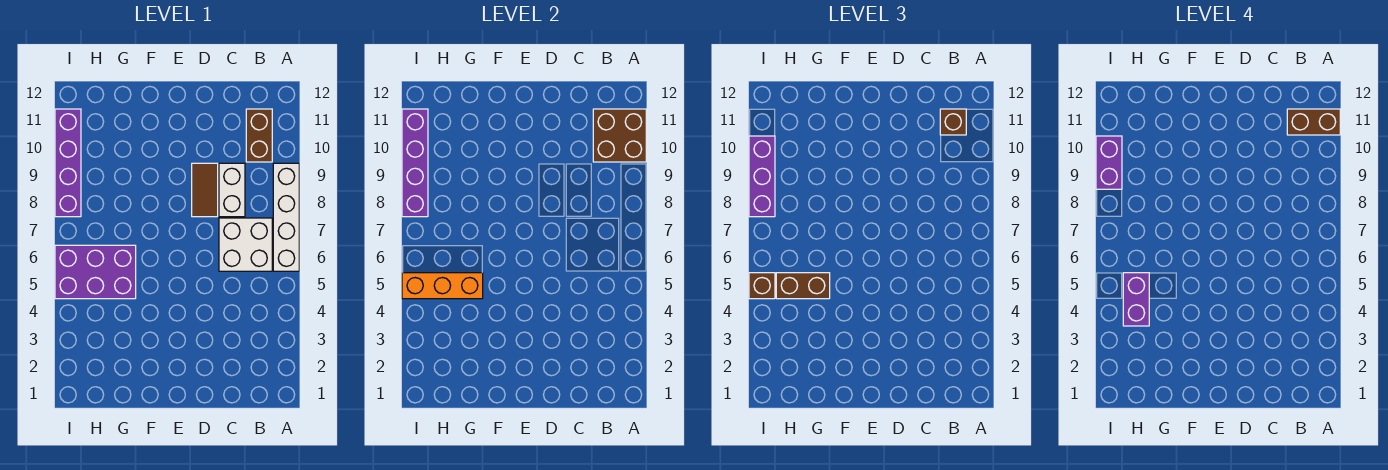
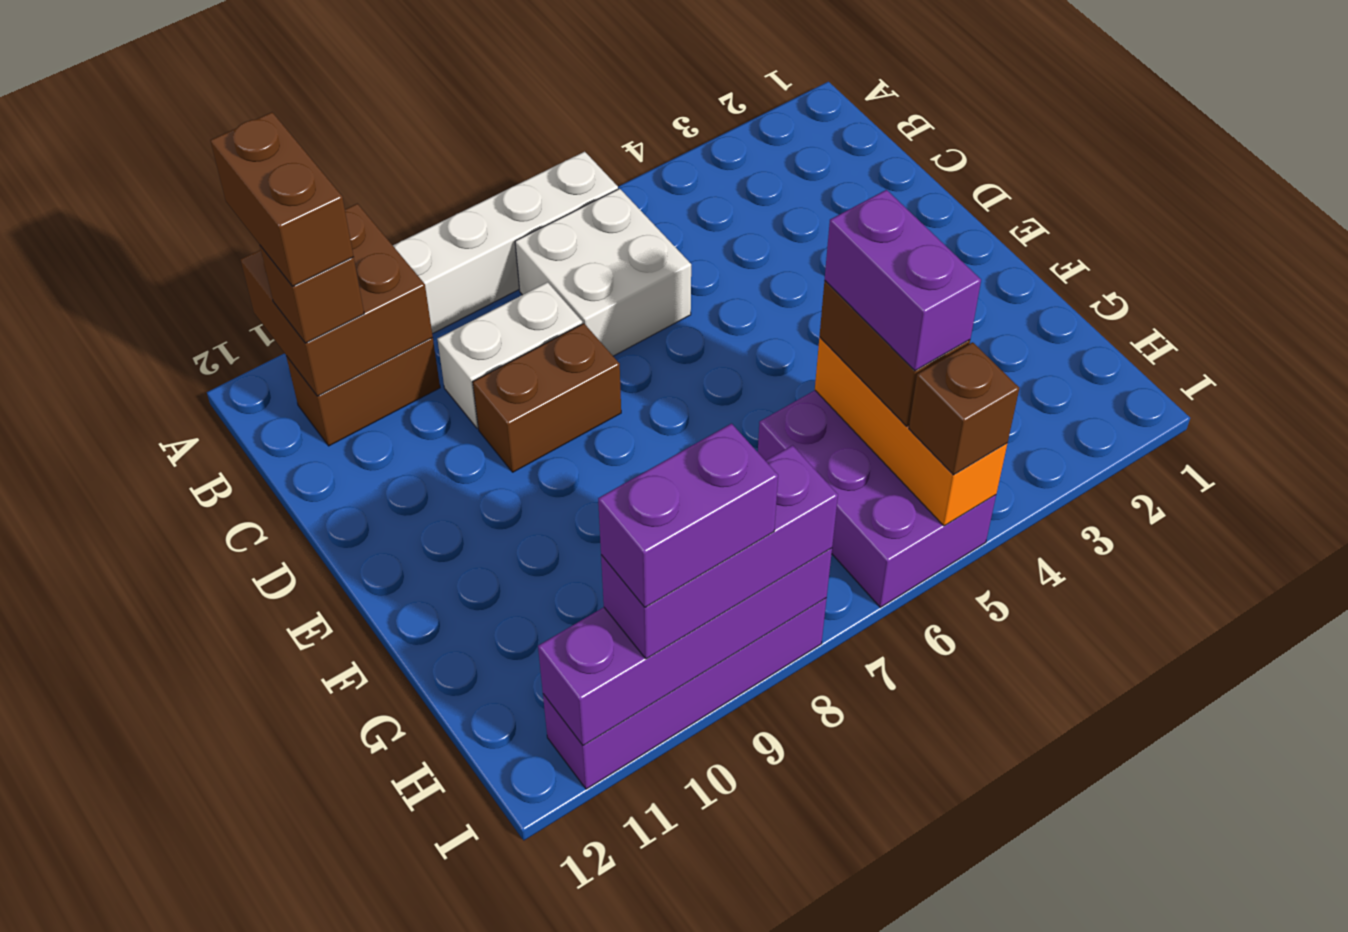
brown 1x2 tile [192,163,218,217] -> brown 1x2 brick [473,323,621,472]
purple 1x2 brick [1123,273,1149,326] -> purple 1x2 brick turned to [825,190,981,371]

